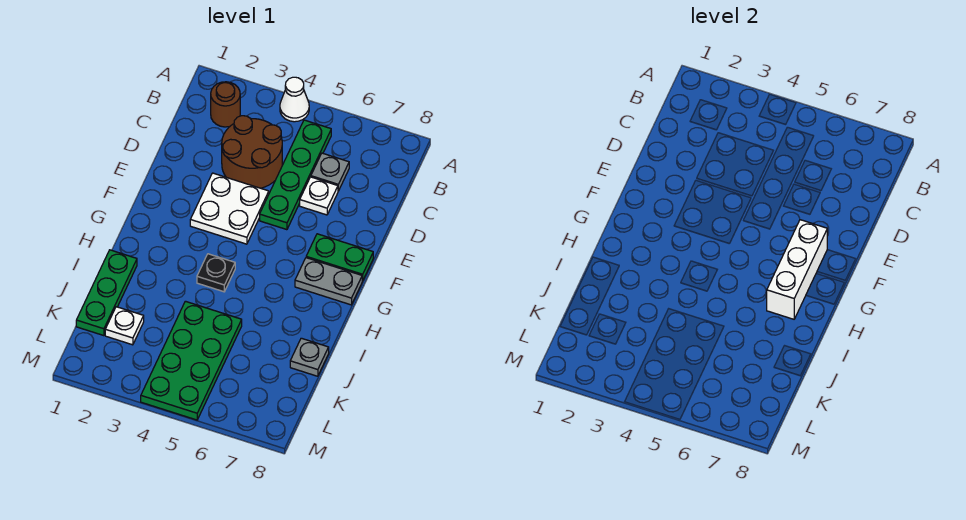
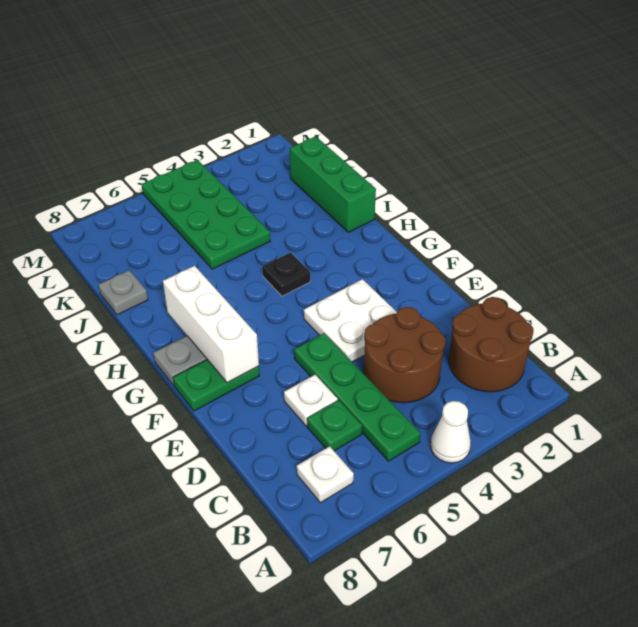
brown 1x1 round brick [211,82,240,127] -> brown 2x2 round brick [449,297,533,392]
grey 1x1 plate [311,153,349,191] -> green 1x1 plate [307,400,362,451]
green 1x3 plate [76,250,137,336] -> green 1x3 brick [290,137,376,232]
white 1x1 plate [105,307,144,345] -> white 1x1 plate moved to [297,446,354,503]

